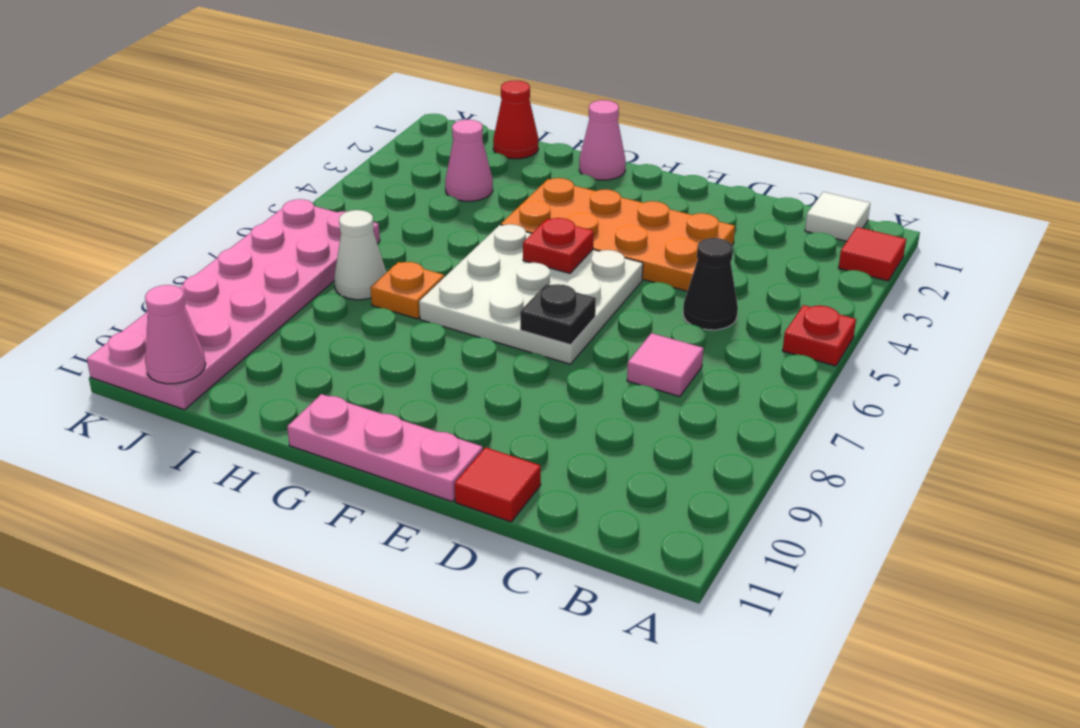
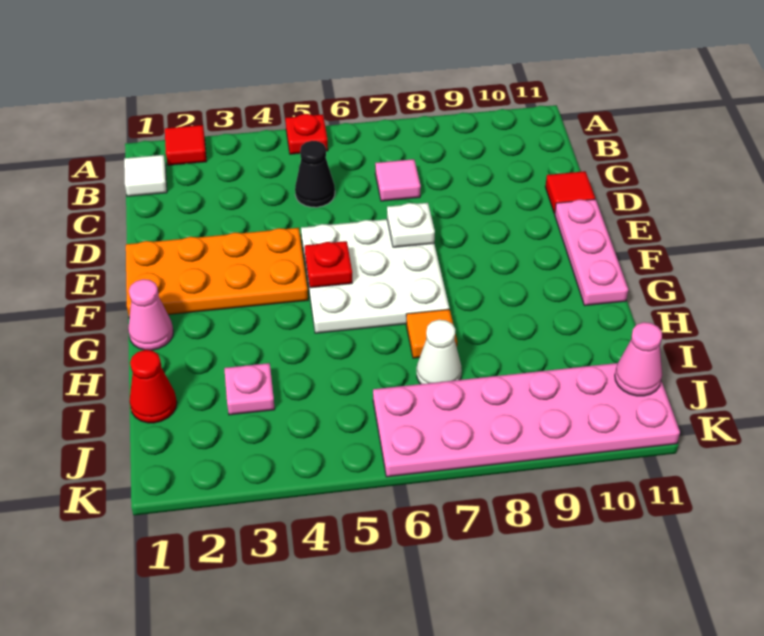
orange 2x4 plate [501,178,735,291] -> orange 2x4 plate turned to [126,228,308,318]
black 1x1 plate [520,284,596,345] -> white 1x1 plate [387,203,435,247]
orange 1x1 plate [370,262,444,319] -> orange 1x1 tile [406,309,457,358]
pink 1x1 cone [445,120,493,201] -> pink 1x1 plate [224,363,275,415]

